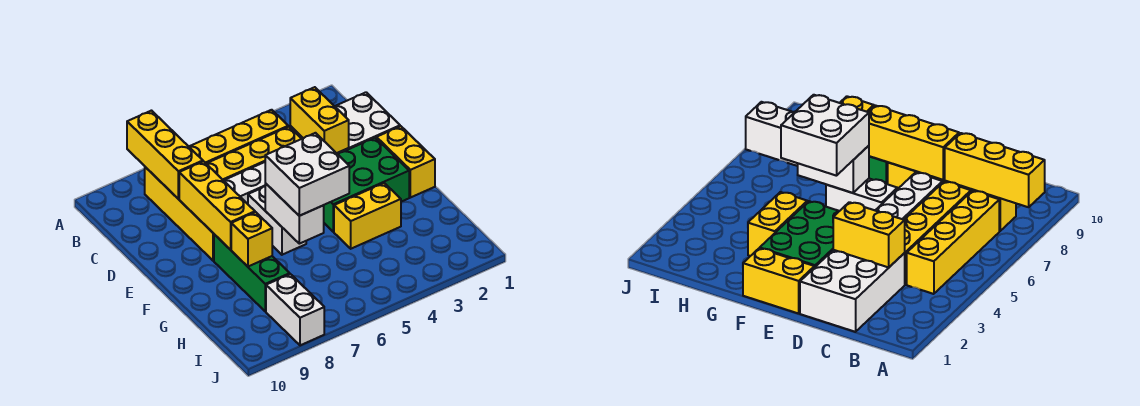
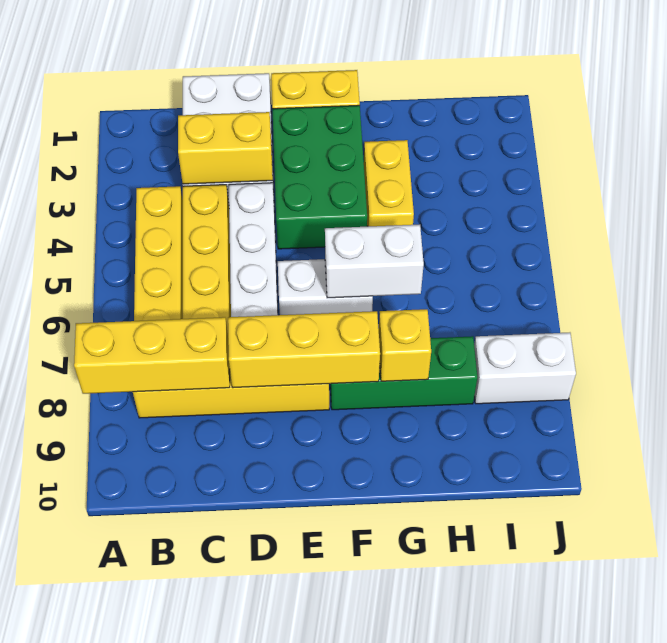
white 2x2 brick [265,133,349,216] -> none

